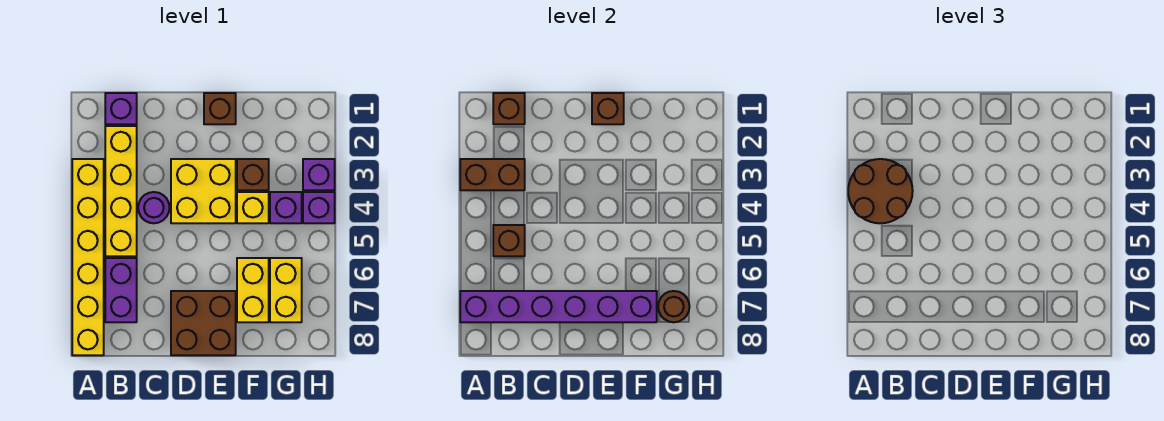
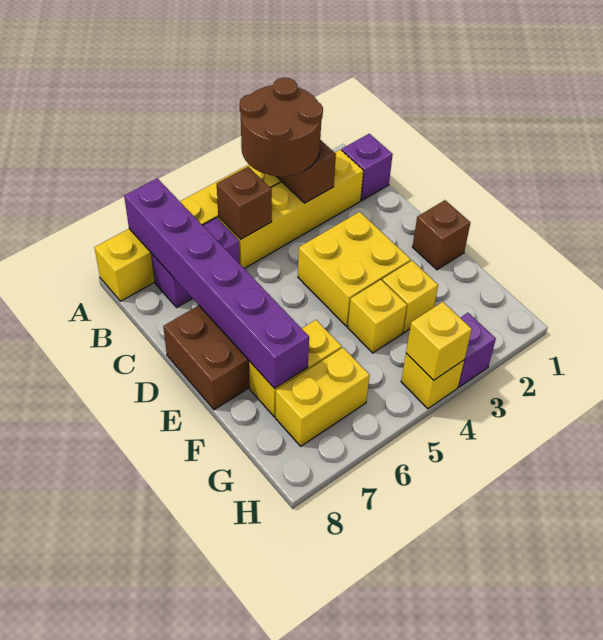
brown 1x1 brick [493,93,525,124] -> none
purple 1x1 round brick [138,192,170,223] -> none
brown 1x1 brick [592,93,624,124] -> none
brown 1x1 brick [237,159,269,190] -> yellow 1x1 brick [382,261,438,333]
purple 1x1 brick [270,192,302,223] -> none
brown 1x1 round brick [658,291,690,322] -> none
purple 1x1 brick [303,192,335,223] -> yellow 1x1 brick [401,353,464,409]
none -> yellow 1x1 brick [406,302,472,380]

